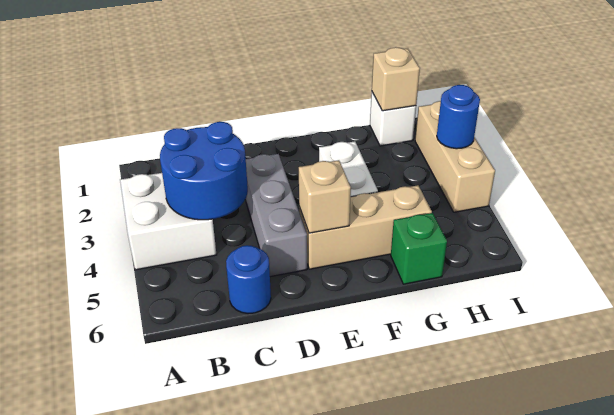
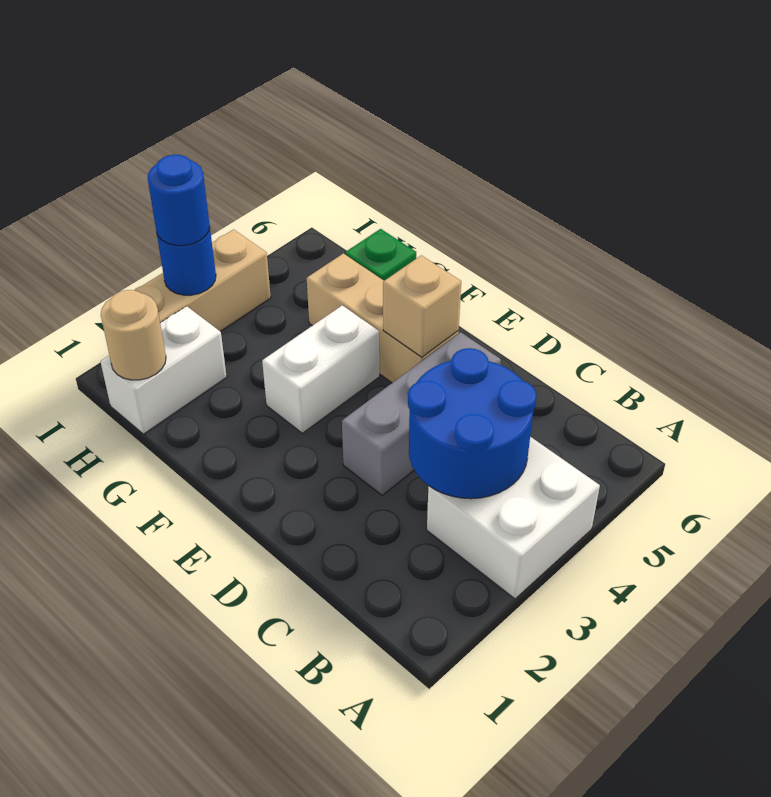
blue 1x1 round brick [226,245,271,314] -> blue 1x1 round brick moved to [148,155,210,246]
white 1x1 brick [370,92,416,146] -> white 1x2 brick [100,306,227,434]
tan 1x1 brick [372,47,420,111] -> tan 1x1 round brick [101,290,166,380]

